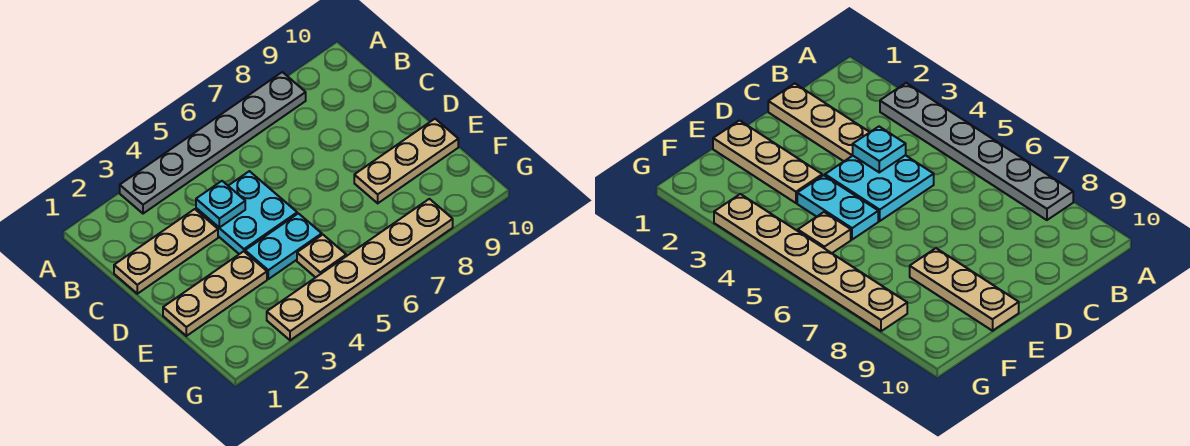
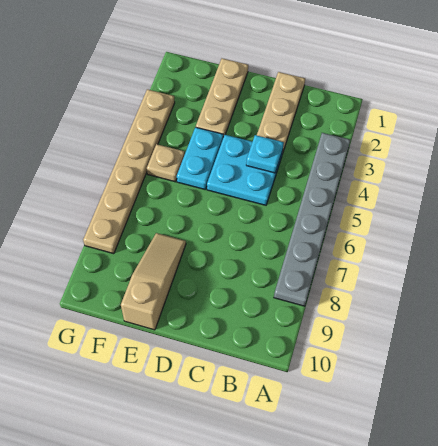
tan 1x3 plate [354,119,458,203] -> tan 1x3 slope [121,233,186,330]

